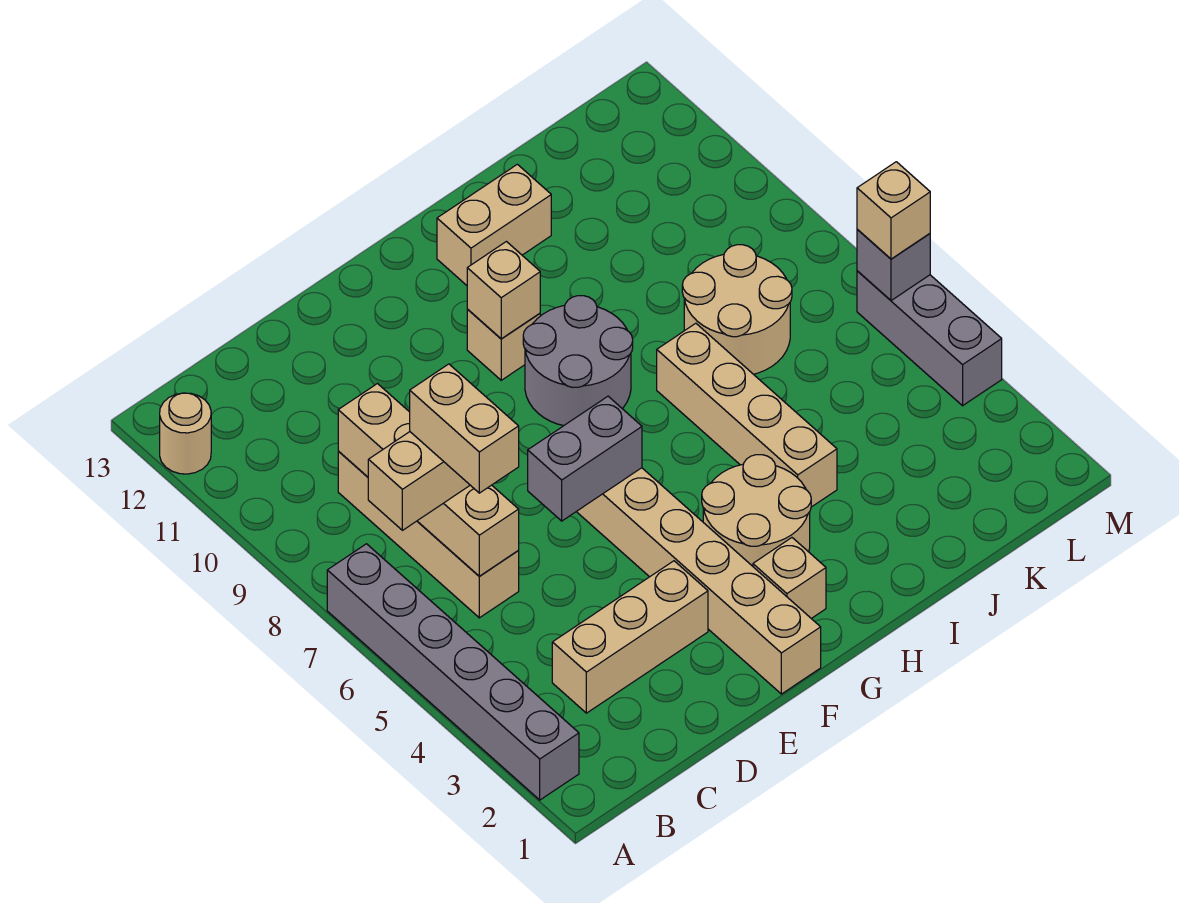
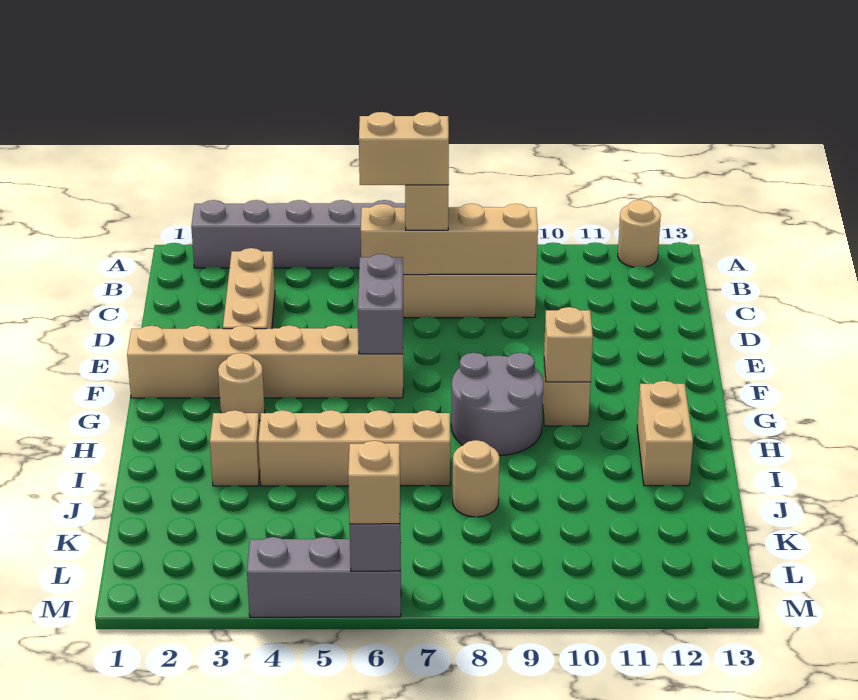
tan 1x1 brick [753,538,826,618] -> tan 1x1 brick moved to [210,410,260,486]
tan 2x2 round brick [702,455,811,566] -> tan 1x1 round brick [218,353,265,421]
tan 2x2 round brick [682,245,792,374] -> tan 1x1 round brick [453,440,499,517]

